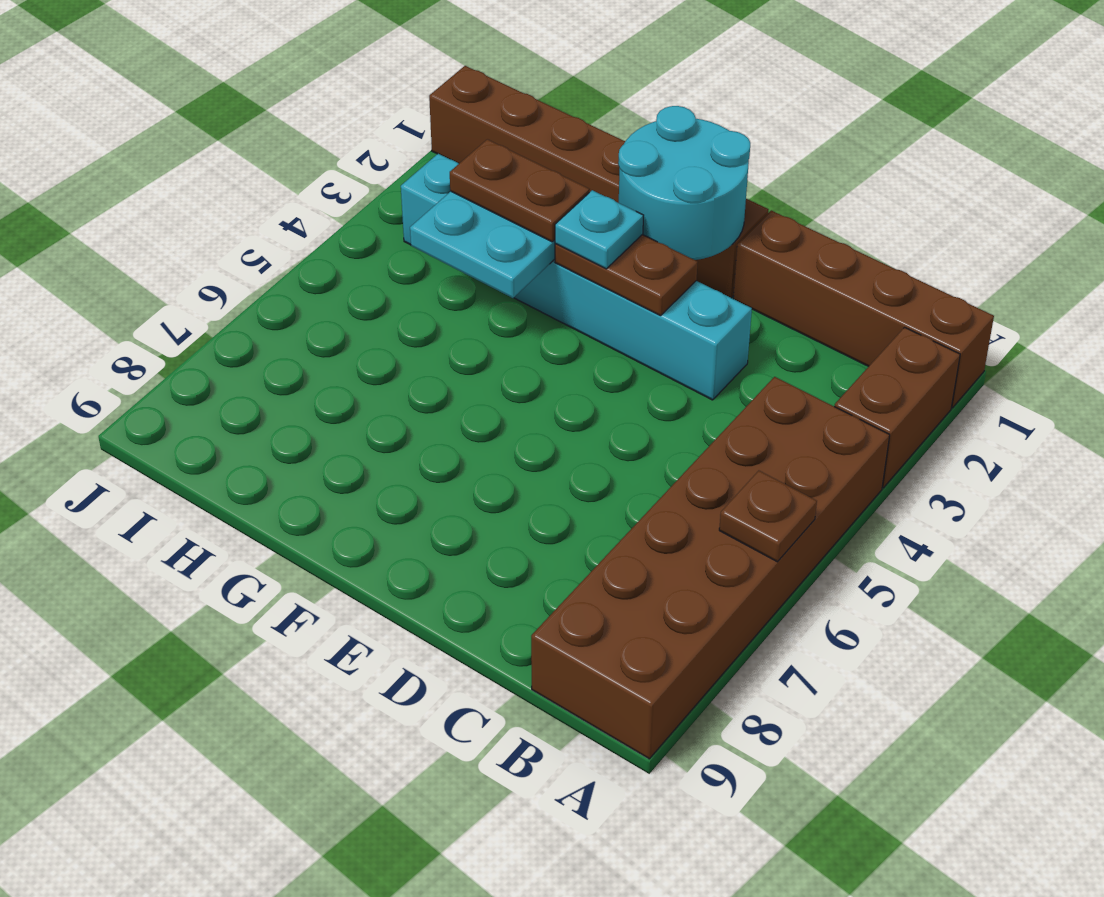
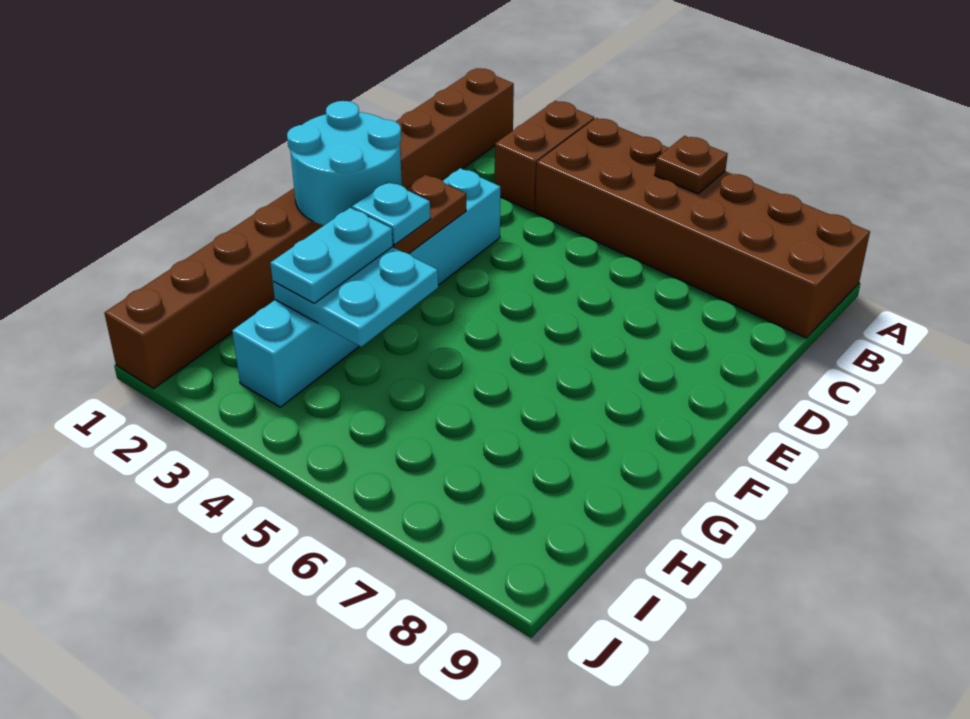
brown 1x2 brick [834,327,960,488] -> brown 1x2 brick turned to [495,101,594,212]
brown 1x2 plate [450,139,590,242] -> cyan 1x2 plate [270,208,393,303]

